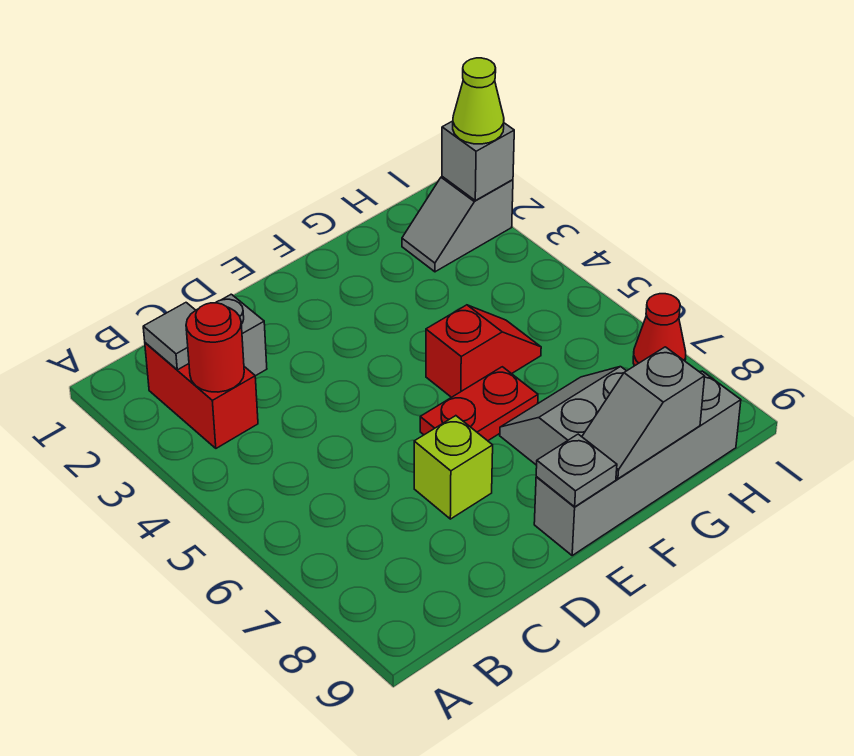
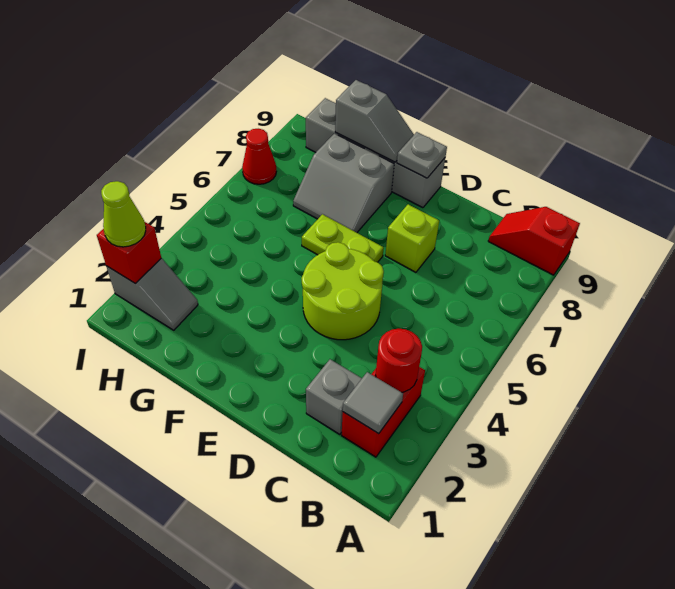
none -> lime 2x2 round brick [302,242,384,340]
red 1x2 plate [420,367,538,441] -> lime 1x2 plate [302,214,384,262]
red 1x2 slope [426,305,541,397] -> red 1x2 slope moved to [488,207,580,275]
grey 1x1 brick [442,121,514,200] -> red 1x1 brick [97,222,161,283]

